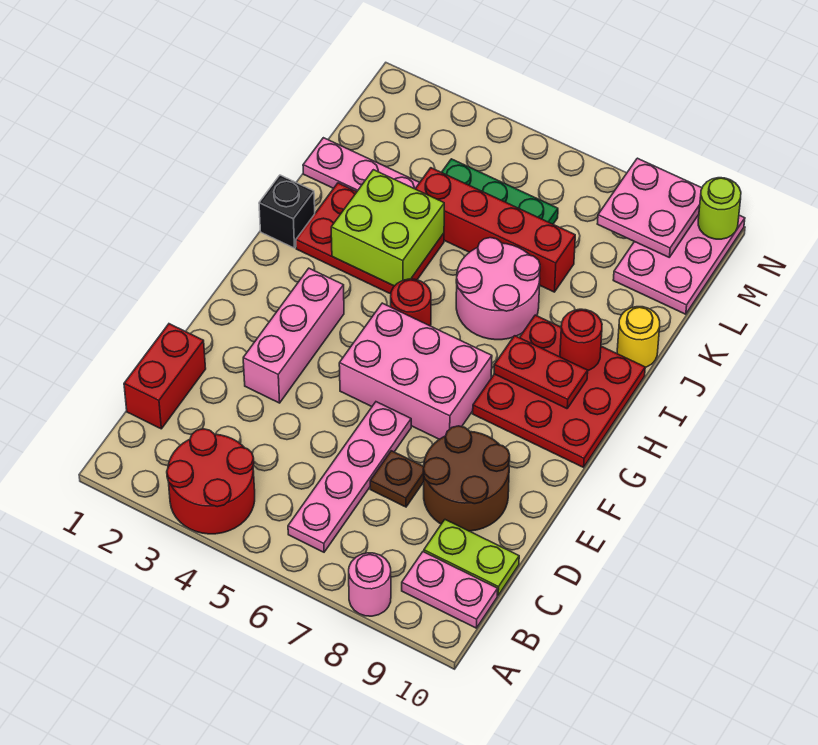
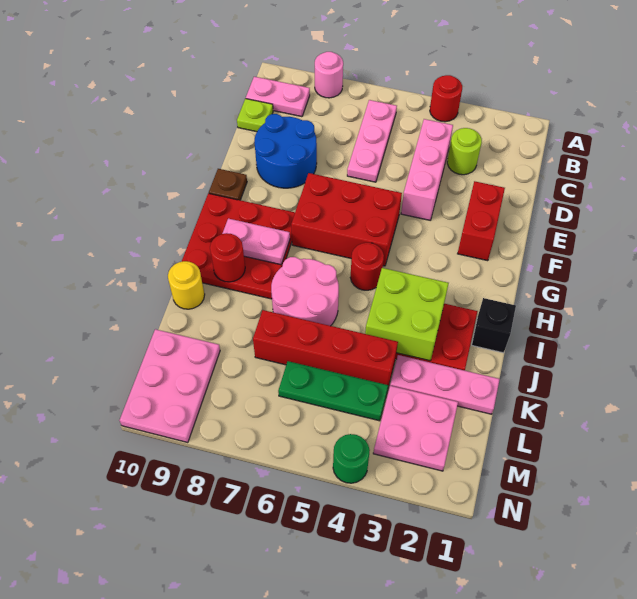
red 2x2 round brick [167,429,255,534] -> red 1x1 round brick [430,75,462,122]
pink 1x4 plate [288,402,411,552] -> pink 1x3 plate [347,100,397,182]
red 1x2 brick [124,324,206,429] -> red 1x2 brick moved to [458,181,505,261]
lime 1x2 plate [424,520,519,595] -> lime 1x1 plate [237,99,273,132]
brown 1x1 plate [370,451,424,507] -> brown 1x1 plate moved to [209,169,247,200]
brown 2x2 round brick [423,426,510,531] -> blue 2x2 round brick [255,114,317,188]
pink 1x3 brick [243,268,344,403] -> pink 1x3 brick moved to [401,119,453,220]
pink 2x3 brick [339,303,492,439] -> red 2x3 brick [291,173,402,266]
red 1x2 plate [494,336,588,409] -> pink 1x2 plate [222,218,290,265]
pink 2x2 plate [597,158,702,257] -> pink 2x2 plate moved to [373,386,458,471]
none -> green 1x1 round brick [333,434,370,483]
lime 1x1 round brick [698,178,741,239] -> lime 1x1 round brick moved to [447,128,482,175]

